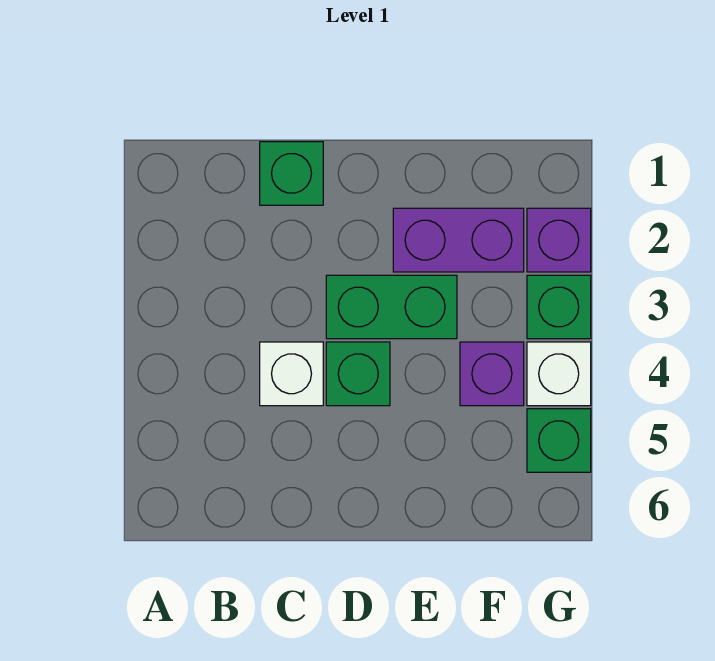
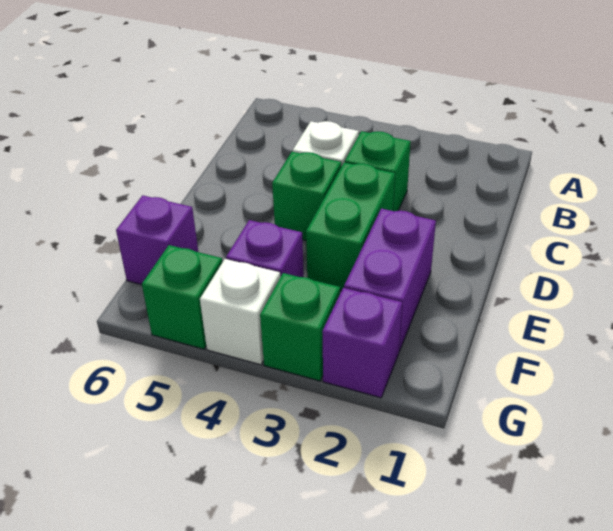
green 1x1 brick [260,142,323,205] -> green 1x1 brick moved to [345,131,411,211]
none -> purple 1x1 brick [116,195,198,284]

